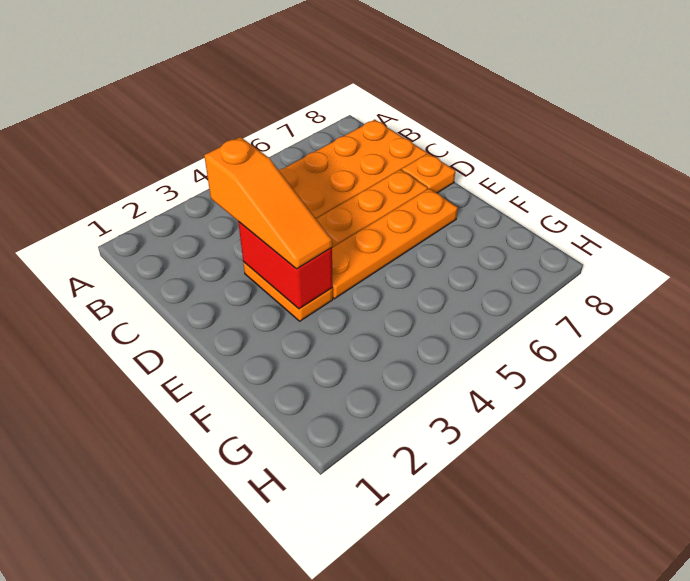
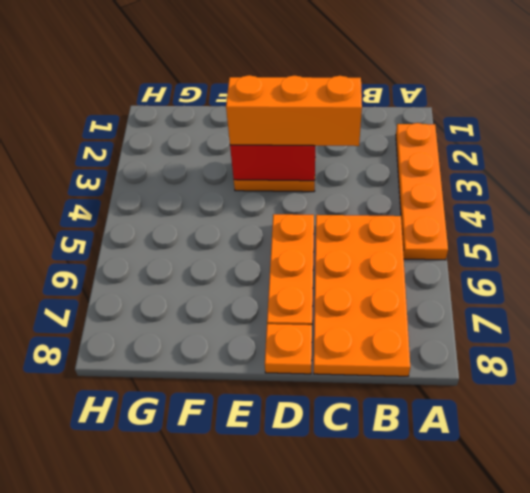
orange 1x3 slope [204,137,332,269] -> orange 1x3 brick [226,75,362,146]
orange 1x4 plate [332,189,458,299] -> orange 1x4 plate moved to [396,123,448,260]

